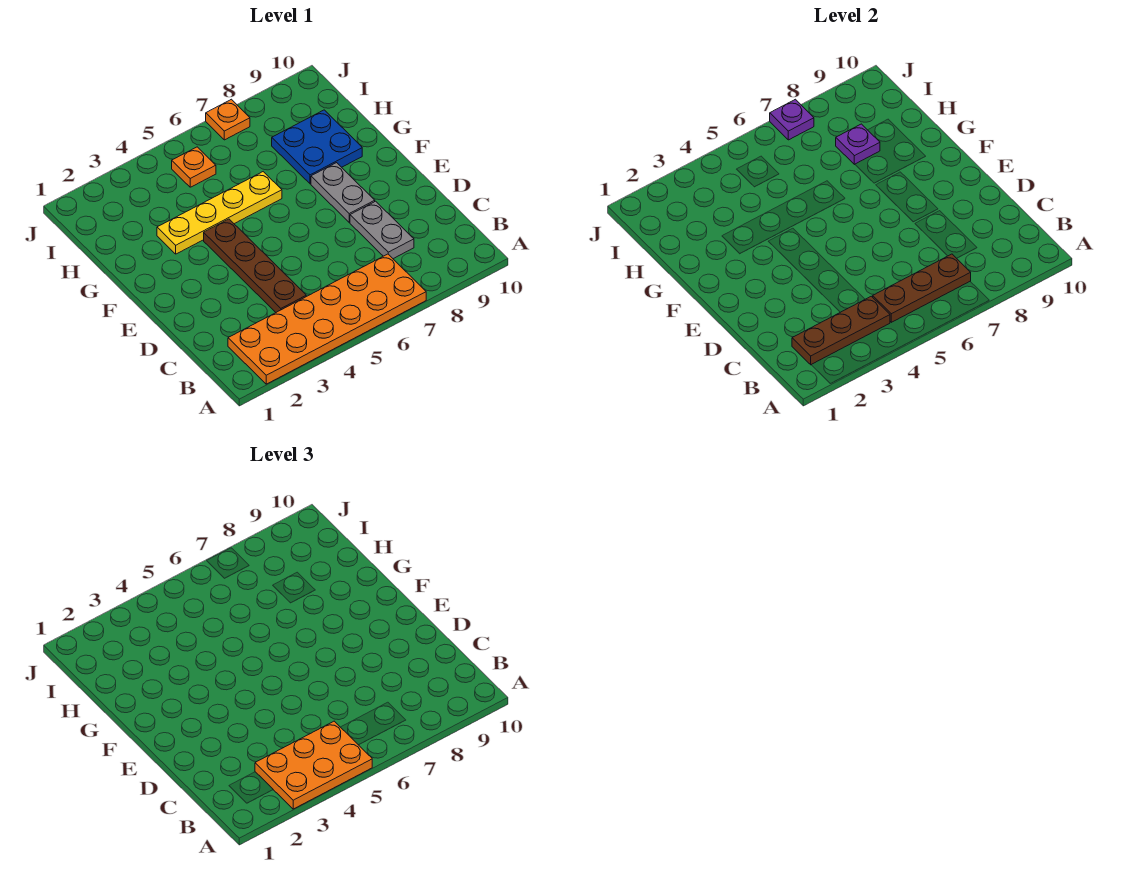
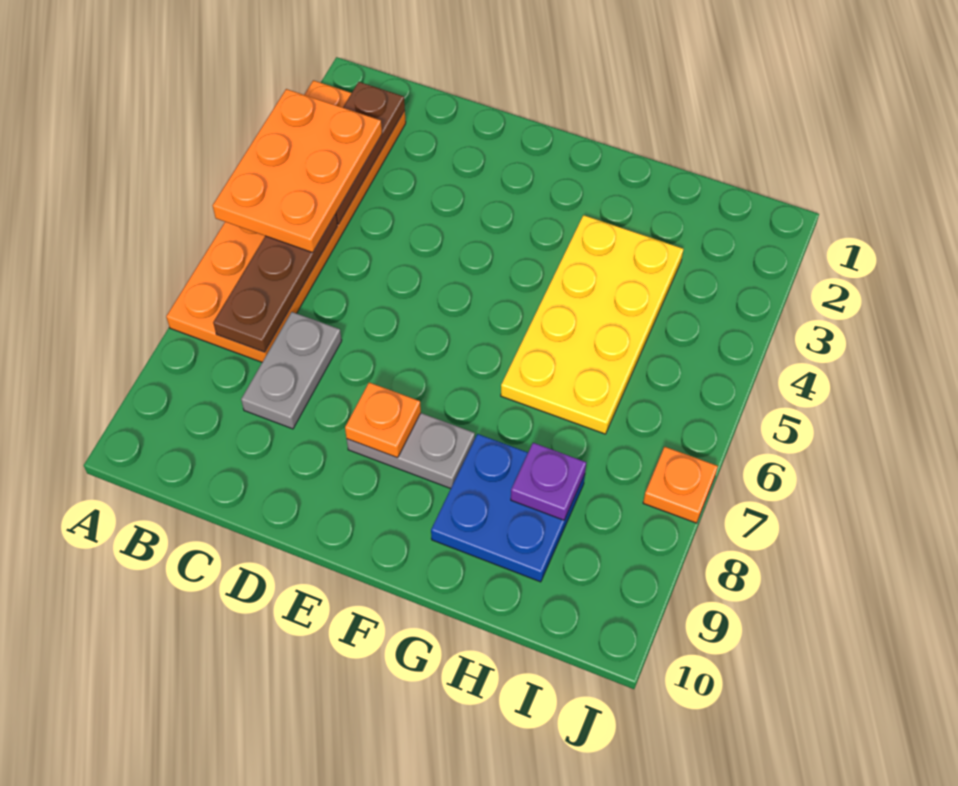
brown 1x4 plate [204,219,306,312] -> none
grey 1x2 plate [350,201,414,259] -> grey 1x2 plate turned to [241,312,342,429]
yellow 1x4 plate [157,172,282,254] -> yellow 2x4 plate [501,215,683,434]
orange 1x1 plate [172,147,216,187] -> orange 1x1 plate moved to [345,382,421,458]
purple 1x1 plate [770,99,814,140] -> none

